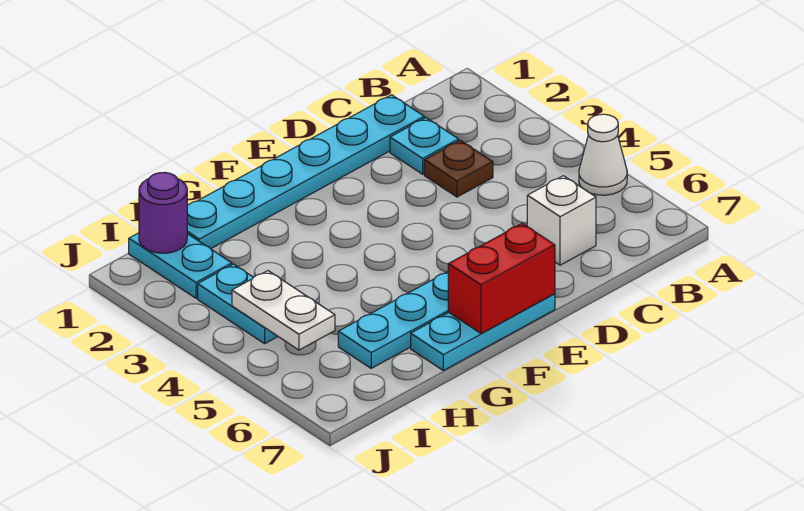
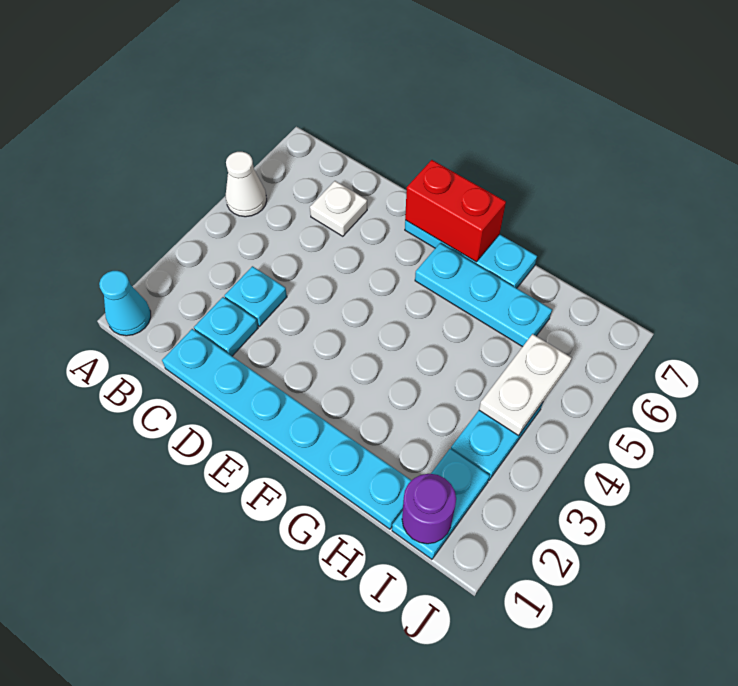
none -> cyan 1x1 cone [99,271,151,336]
brown 1x1 plate [424,140,493,197] -> cyan 1x1 plate [225,266,287,326]
white 1x1 brick [527,176,596,265] -> white 1x1 plate [310,181,367,236]

